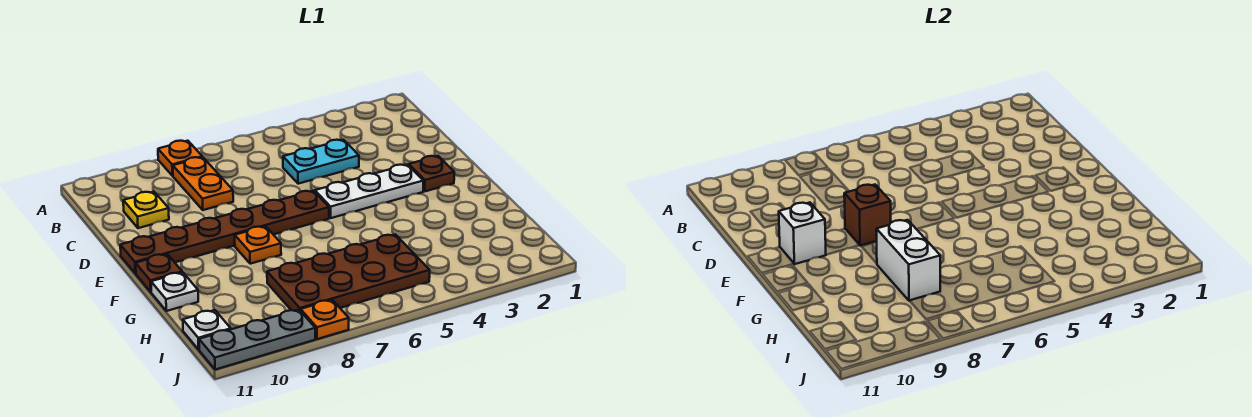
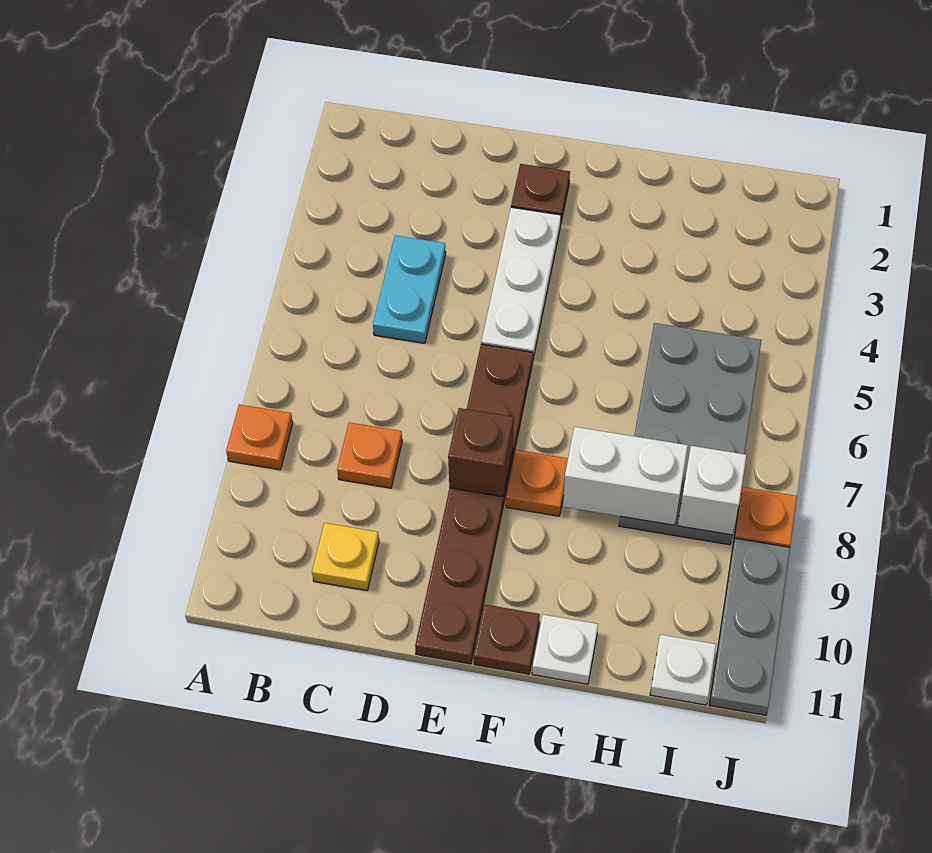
orange 1x2 plate [173,157,233,210] -> orange 1x1 plate [337,422,402,488]
white 1x1 brick [779,203,826,264] -> white 1x1 brick moved to [678,446,747,535]
brown 2x4 plate [267,234,430,311] -> grey 2x4 plate [619,323,761,545]

